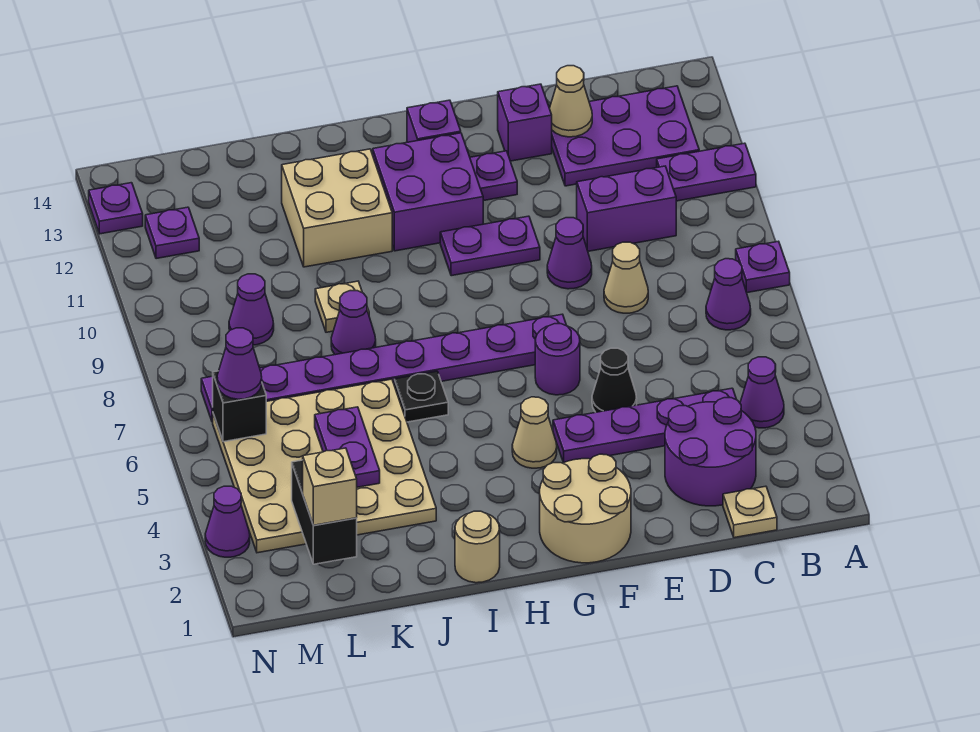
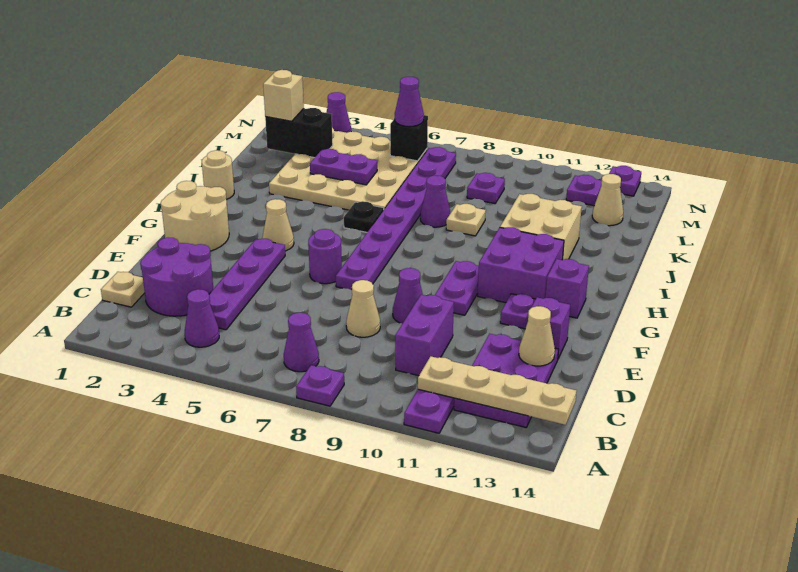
none -> tan 1x4 plate [418,356,576,425]
black 1x1 cone [592,348,637,412] -> none
purple 1x1 cone [229,274,274,345] -> purple 1x1 plate [467,173,505,204]
none -> tan 1x1 cone [592,174,623,226]

